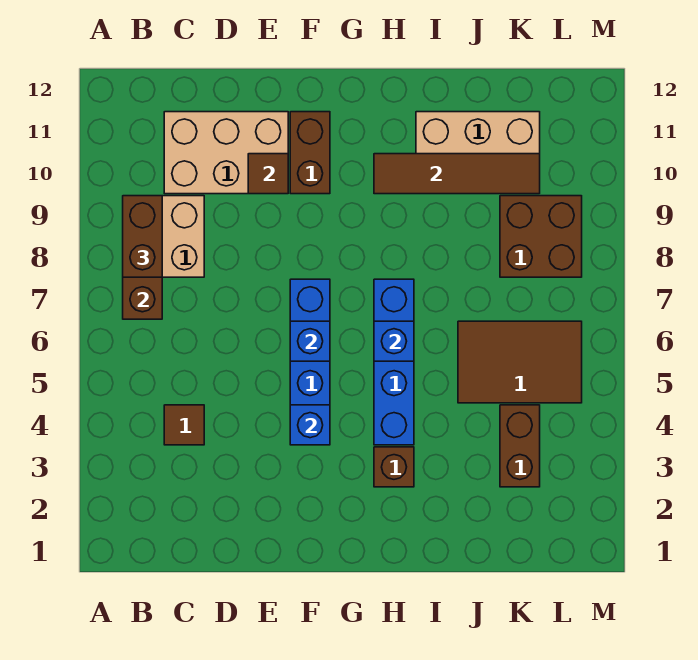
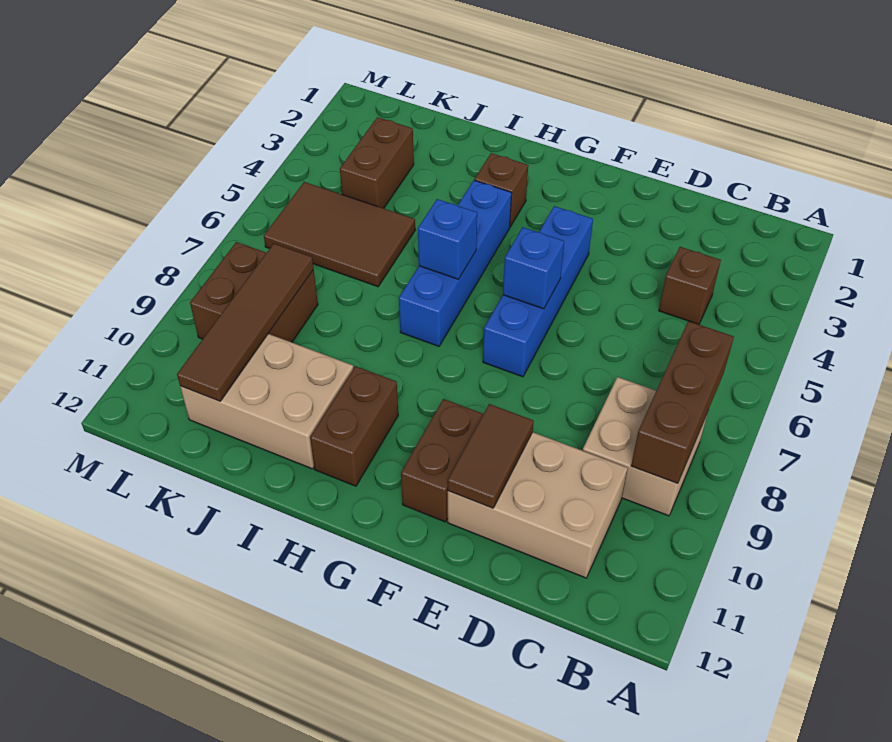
brown 1x2 brick [123,196,162,277] -> brown 1x2 brick moved to [310,366,398,486]
brown 1x1 tile [164,405,204,445] -> brown 1x1 brick [659,247,721,324]
brown 1x1 tile [248,154,288,194] -> brown 1x2 tile [448,404,534,508]
blue 1x1 brick [290,405,330,445] -> none
brown 1x4 tile [374,154,540,194] -> brown 1x4 tile turned to [177,244,314,401]

